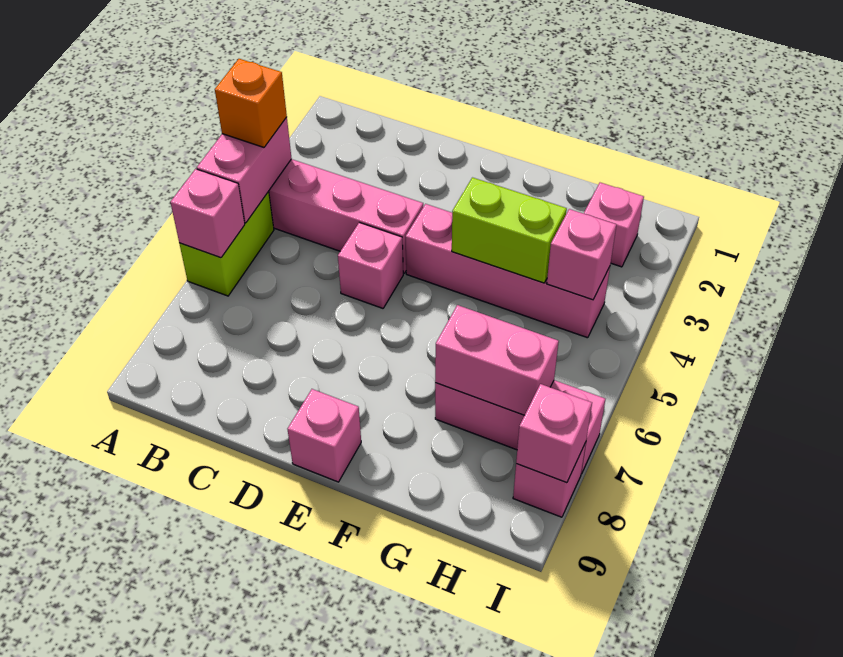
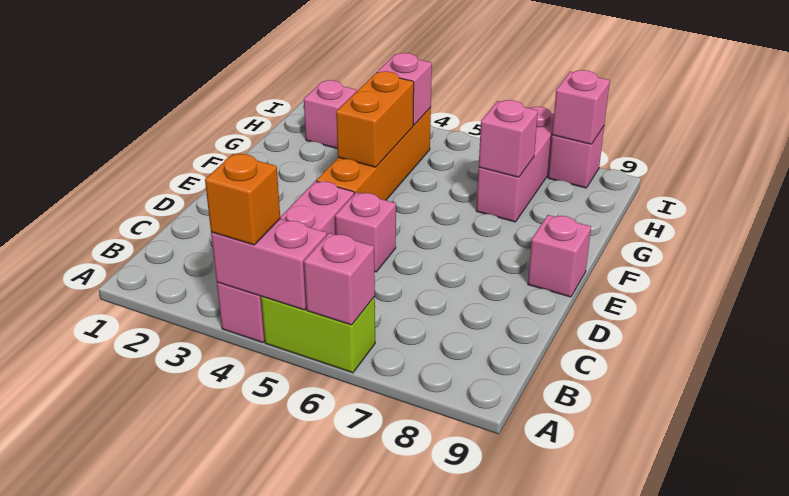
pink 1x4 brick [406,204,610,338] -> orange 1x4 brick [316,108,431,200]
lime 1x2 brick [452,178,567,283] -> orange 1x2 brick [336,71,414,167]
pink 1x2 brick [435,305,559,415] -> pink 1x1 brick [479,100,538,177]

